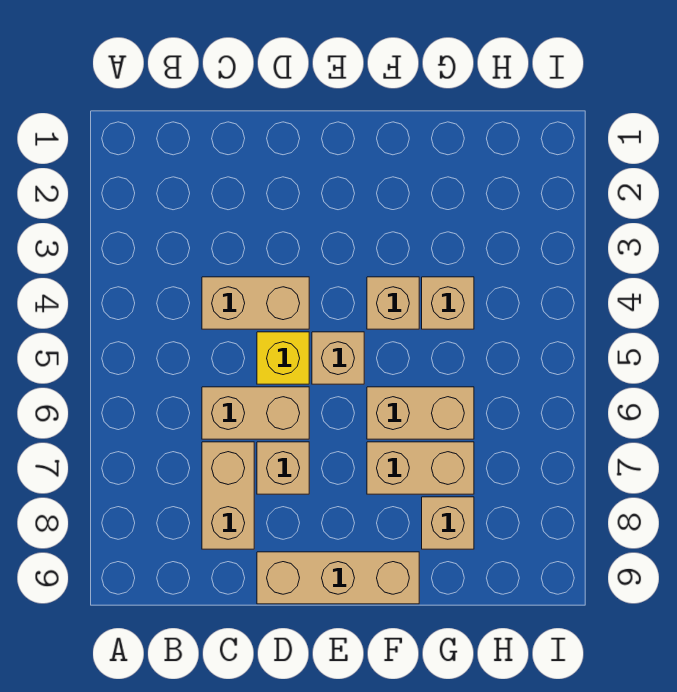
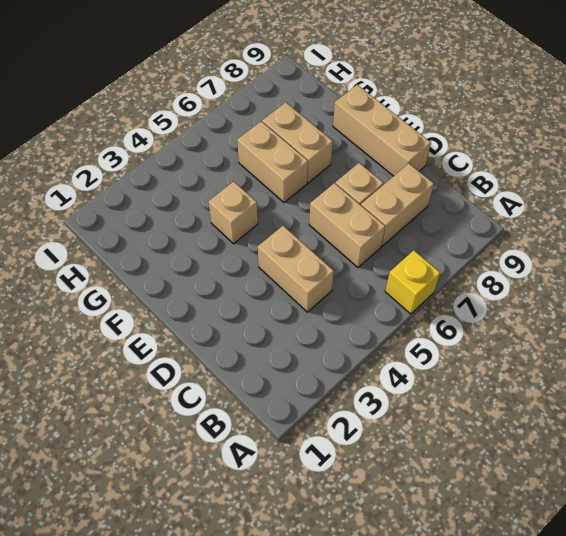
yellow 1x1 brick [257,332,309,384] -> yellow 1x1 brick moved to [385,250,440,314]
tan 1x1 brick [312,332,364,384] -> none
tan 1x1 brick [422,277,474,329] -> none
tan 1x1 brick [422,497,474,549] -> none

